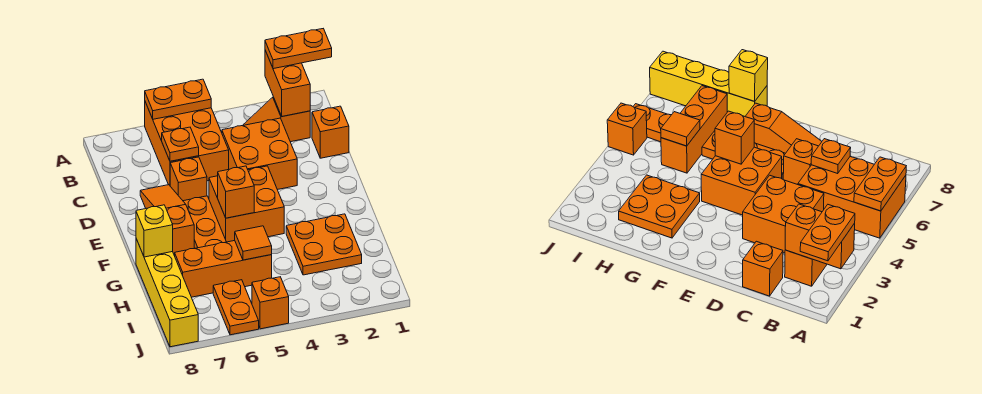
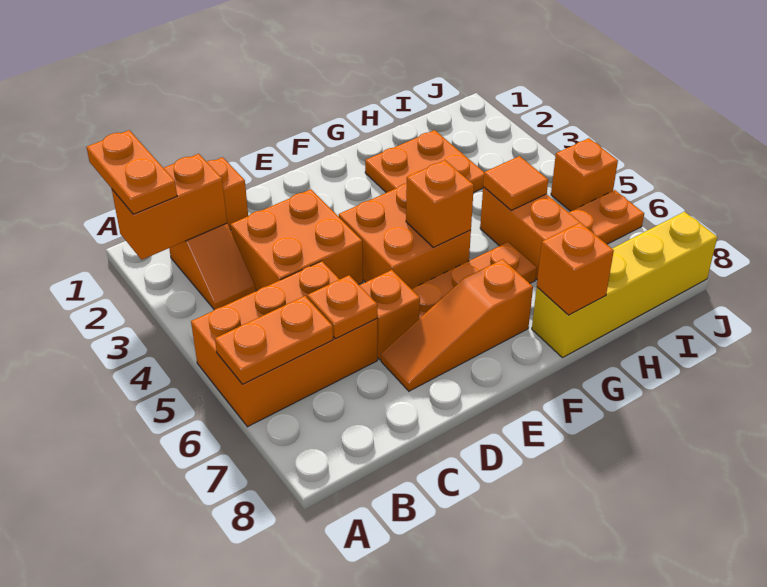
orange 1x2 plate [145,79,211,119] -> orange 1x2 plate turned to [215,296,333,384]
yellow 1x1 brick [136,205,173,257] -> orange 1x1 brick [537,223,614,315]

